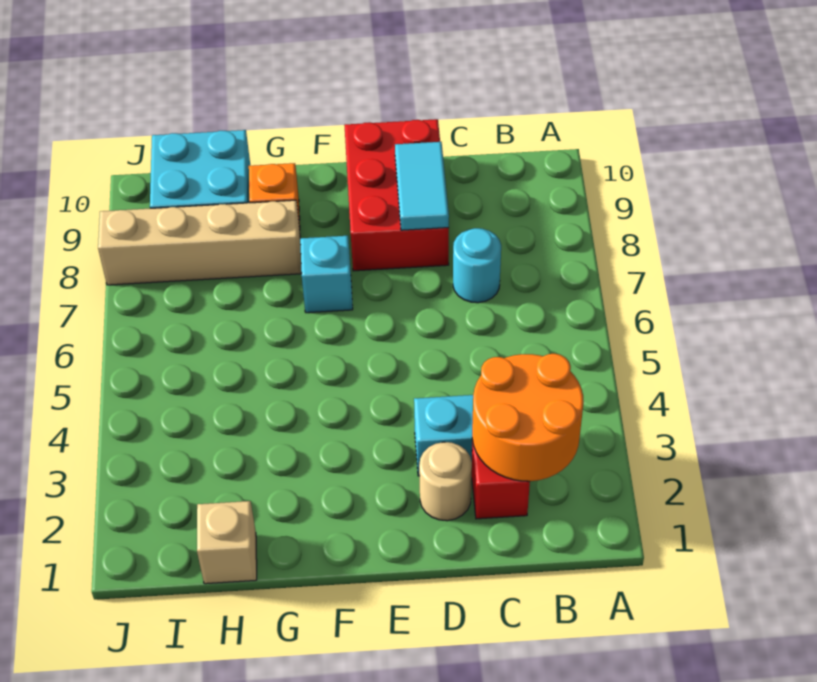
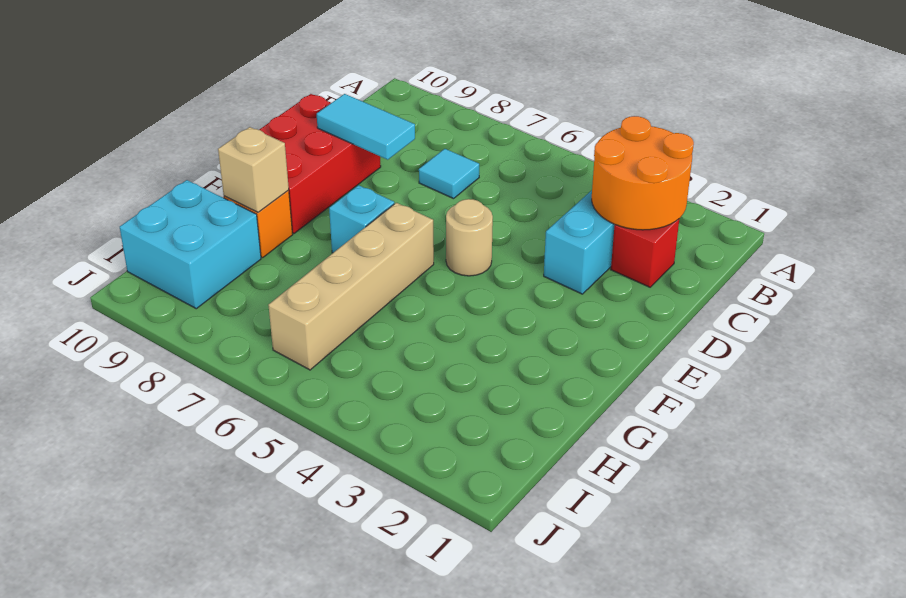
cyan 1x1 round brick [453,228,501,303] -> cyan 1x1 tile [419,149,479,199]
tan 1x1 round brick [419,442,472,521] -> tan 1x1 round brick moved to [446,199,493,276]
red 2x3 brick [344,119,449,271] -> red 2x3 brick turned to [259,94,381,233]
tan 1x4 brick [98,200,302,285] -> tan 1x4 brick moved to [268,203,434,370]
tan 1x1 brick [197,501,257,584] -> tan 1x1 brick moved to [218,127,289,212]

